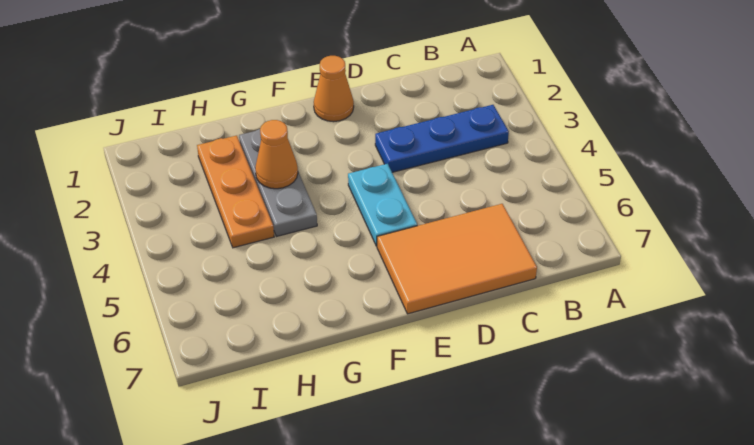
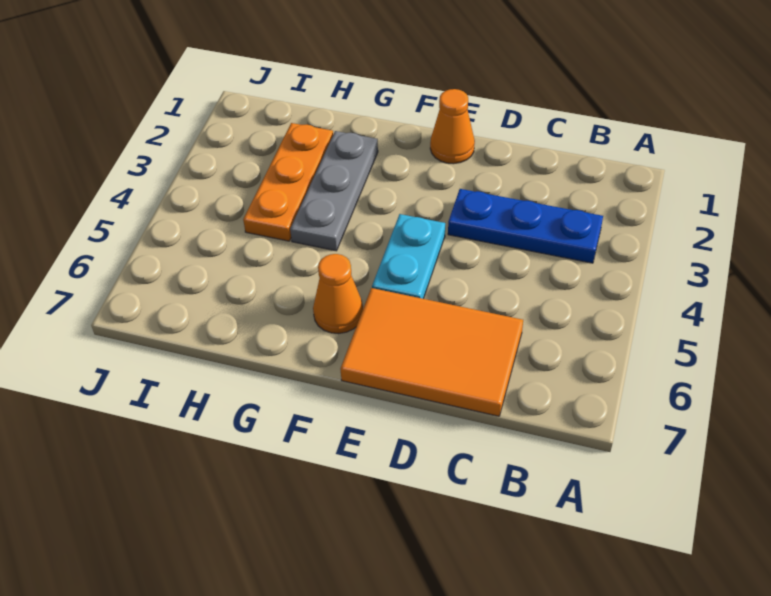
orange 1x1 cone [255,120,298,189] -> orange 1x1 cone moved to [313,254,363,334]

